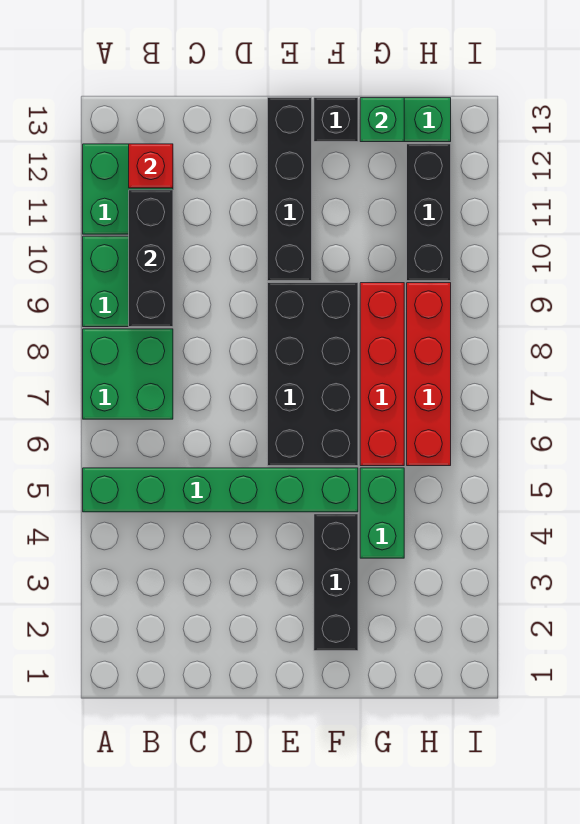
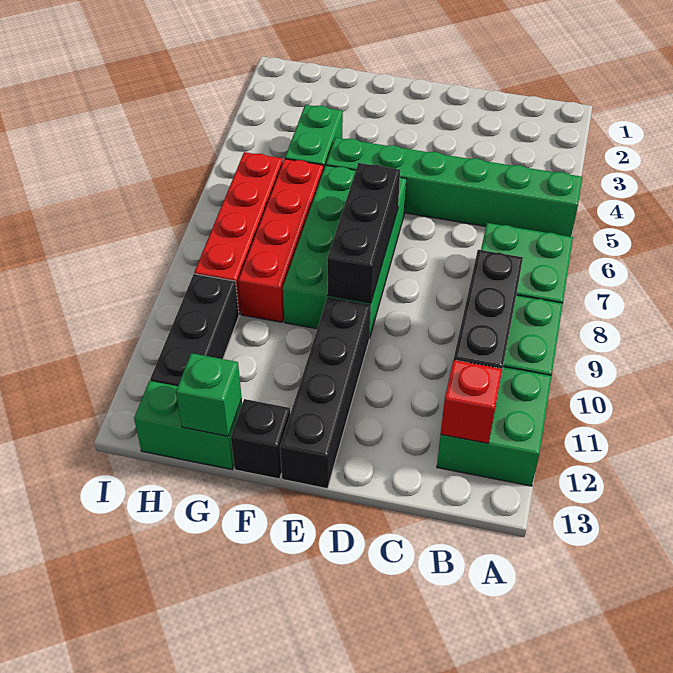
black 2x4 brick [268,283,358,466] -> green 2x4 brick [283,165,407,338]
black 1x3 brick [314,514,358,651] -> black 1x3 brick moved to [327,163,400,303]

